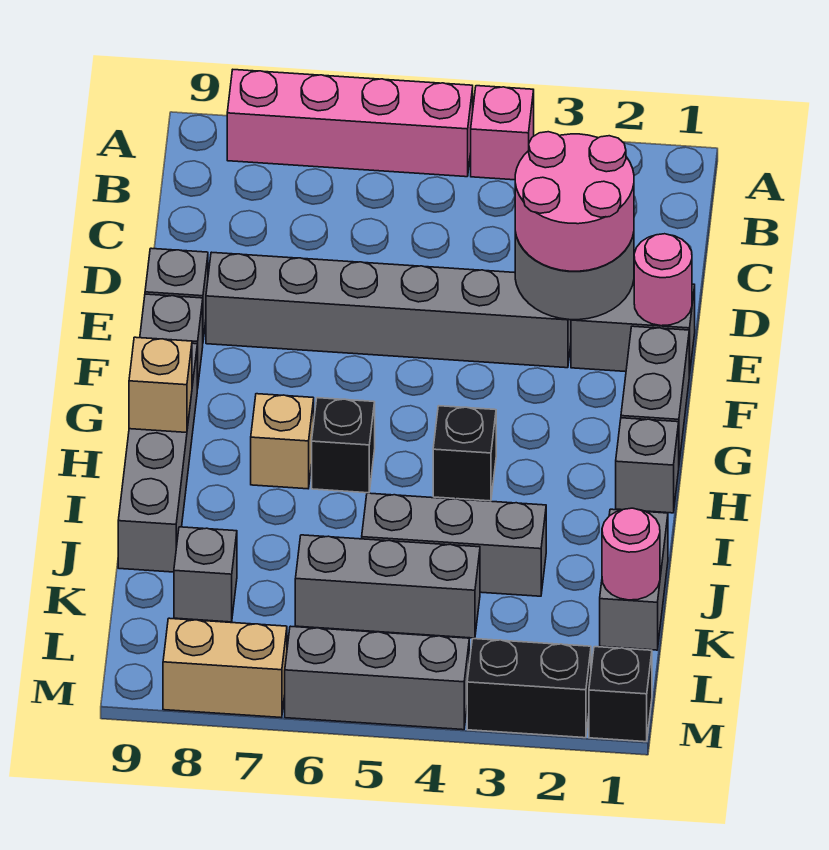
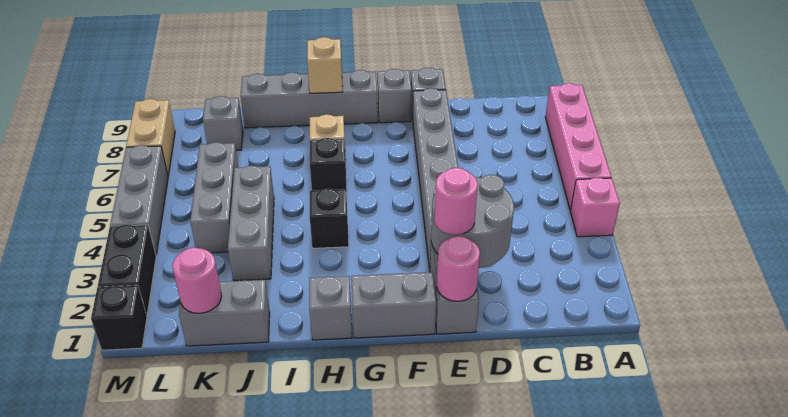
pink 2x2 round brick [515,132,634,271] -> pink 1x1 round brick [434,168,478,235]

